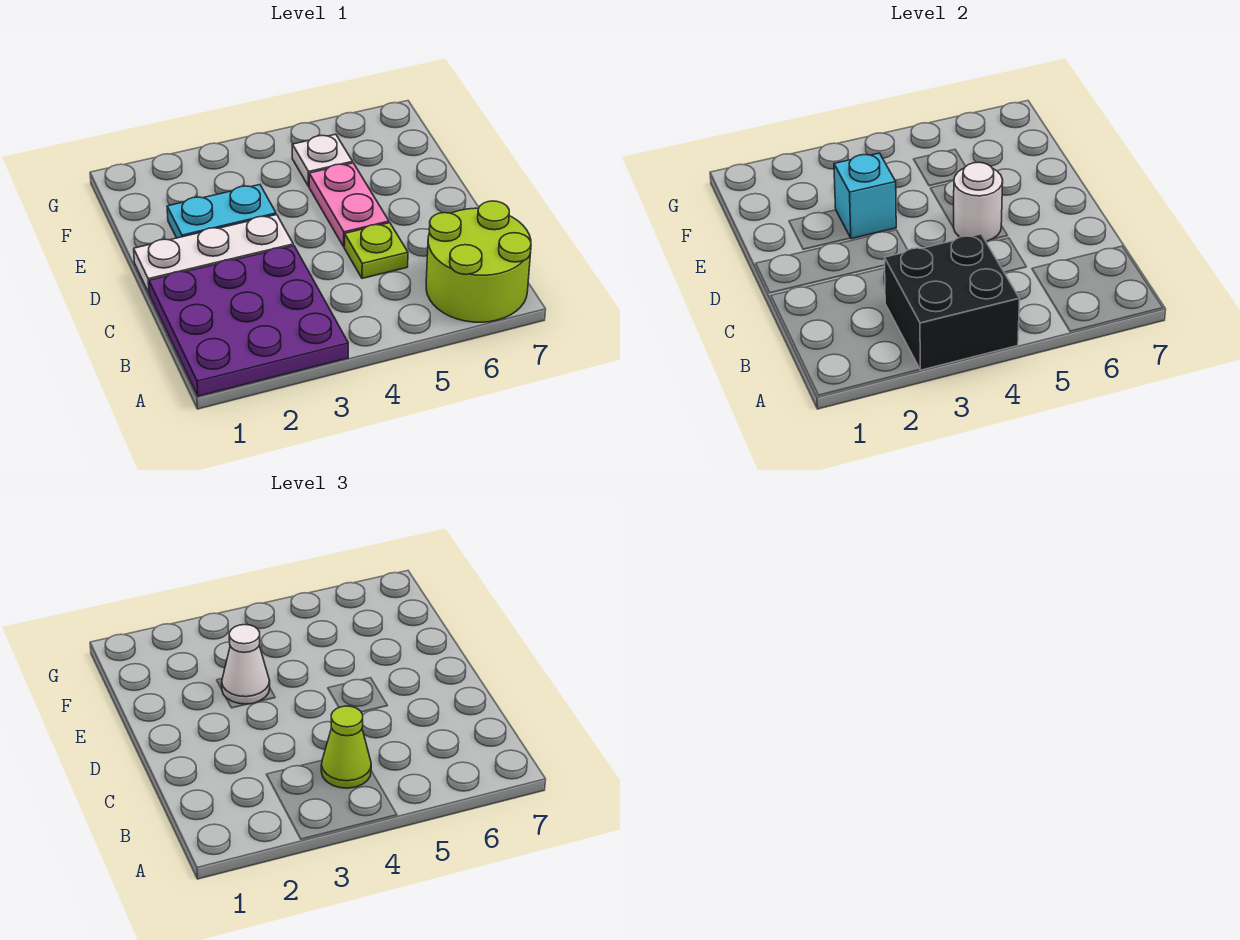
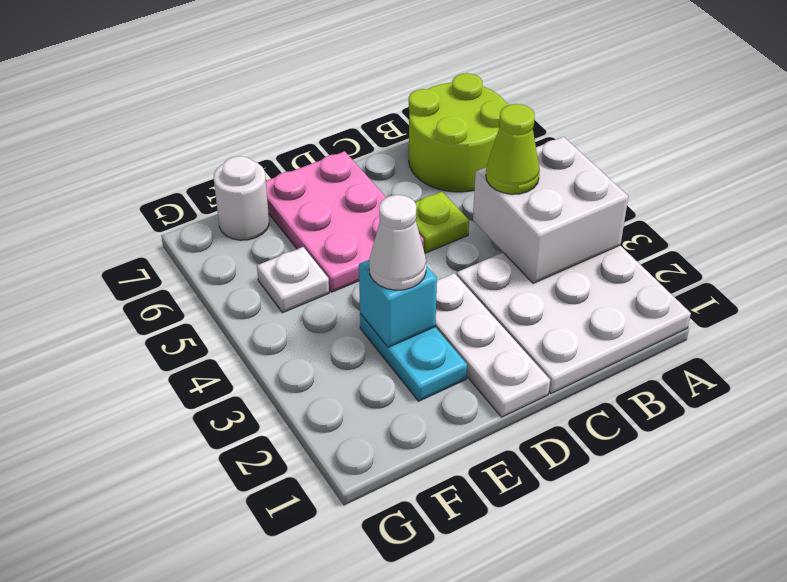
purple 3x3 plate [149,246,348,396] -> white 3x3 plate [457,246,691,393]
black 2x2 brick [885,234,1020,370] -> white 2x2 brick [473,137,628,283]
pink 1x2 plate [309,163,389,247] -> pink 2x3 plate [266,151,424,292]
white 1x1 round brick [954,162,1003,241] -> white 1x1 round brick moved to [214,156,269,240]

